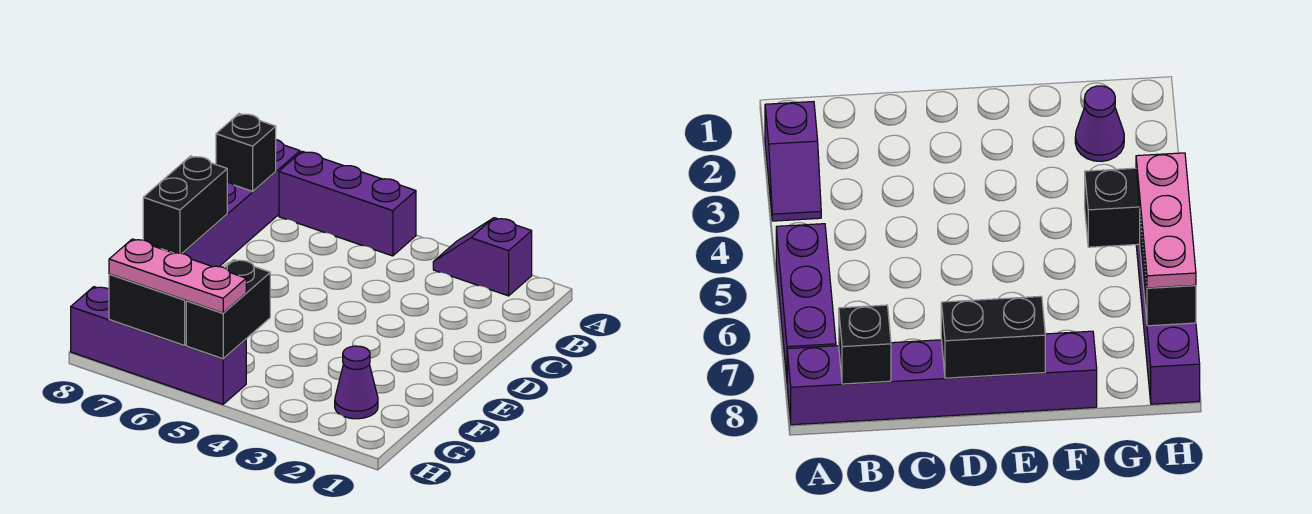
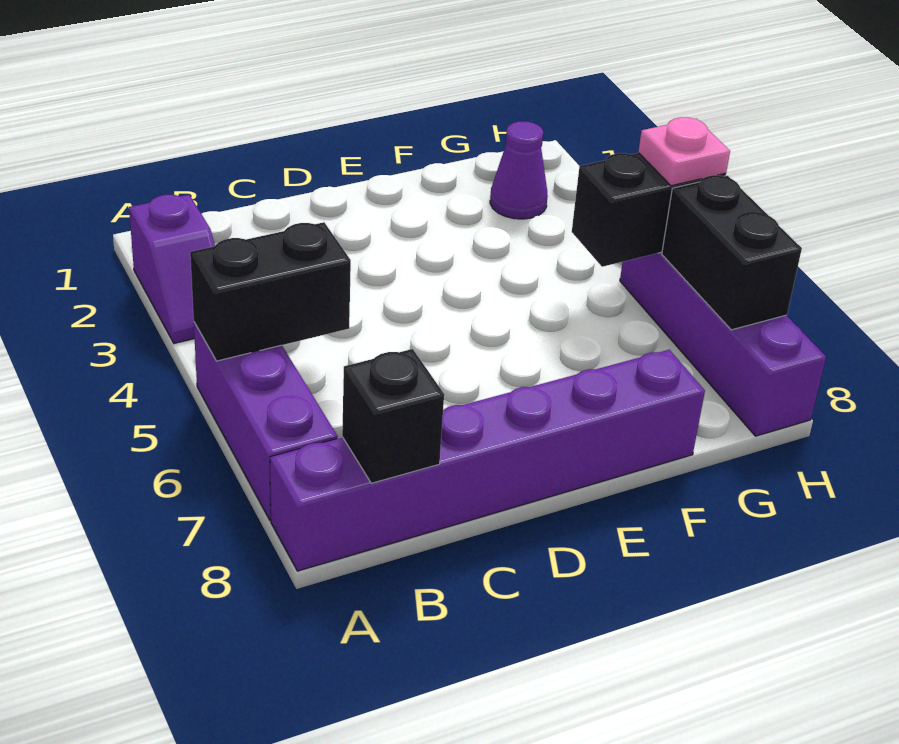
black 1x2 brick [143,156,227,253] -> black 1x2 brick moved to [190,222,351,361]
pink 1x3 plate [109,239,246,313] -> pink 1x1 plate [638,117,730,186]

